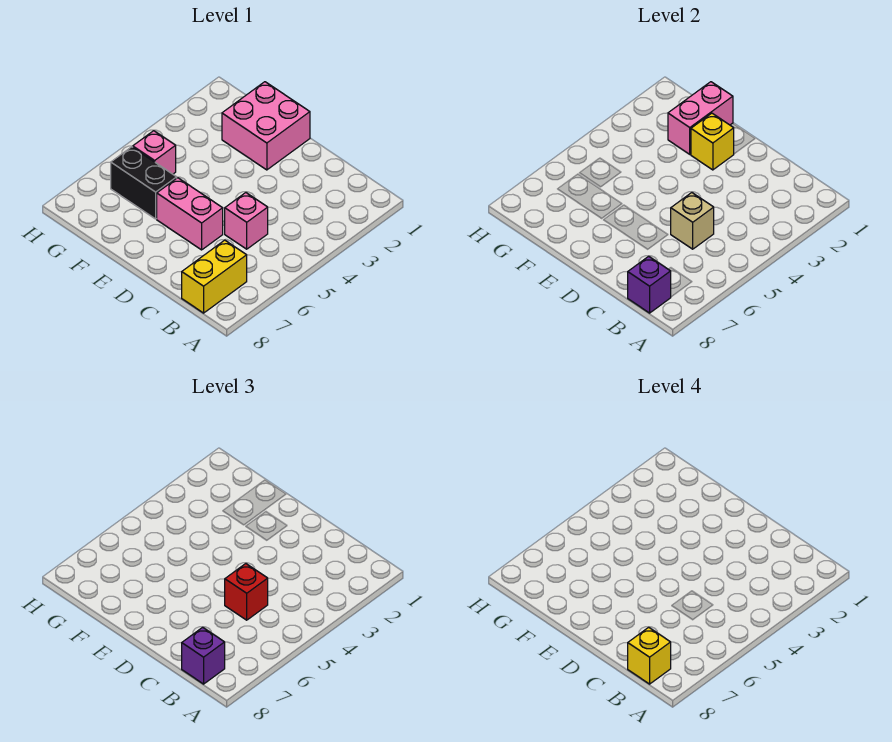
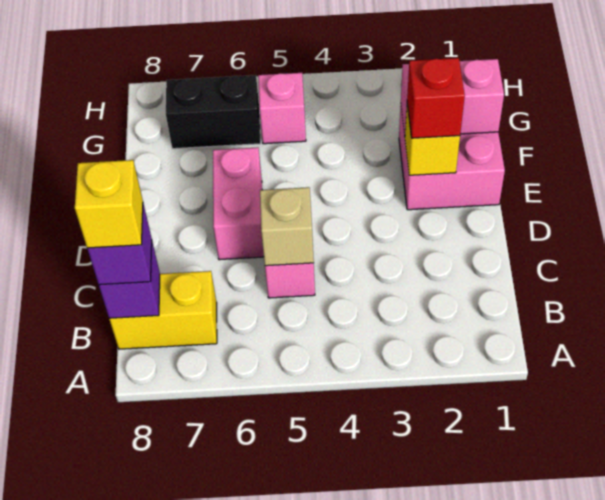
red 1x1 brick [225,564,268,620] -> red 1x1 brick moved to [407,58,465,138]
black 1x2 brick [111,147,177,219] -> black 1x2 brick turned to [166,75,261,149]

